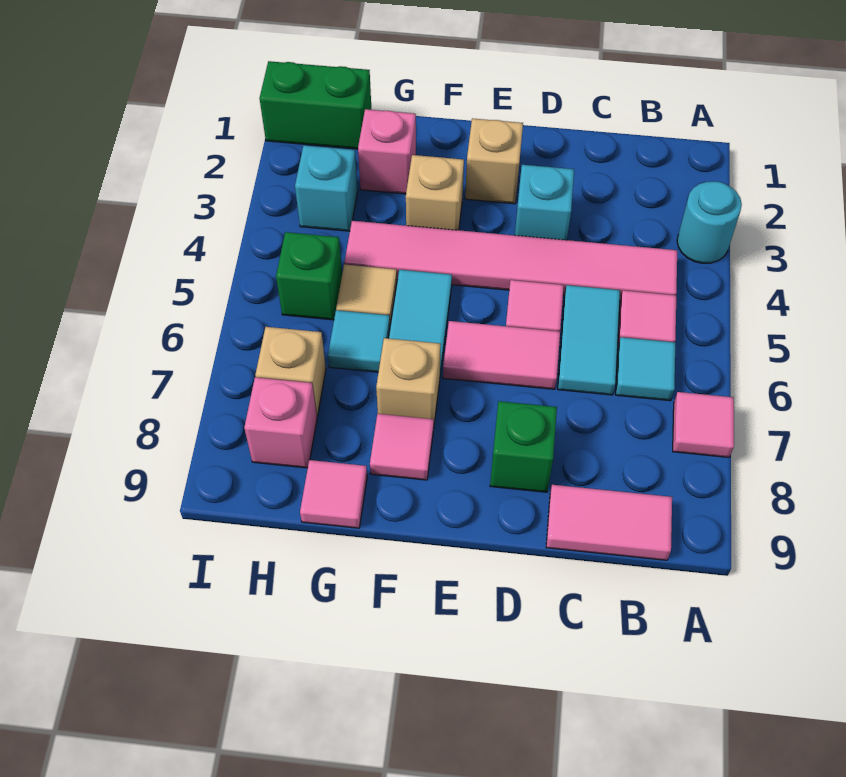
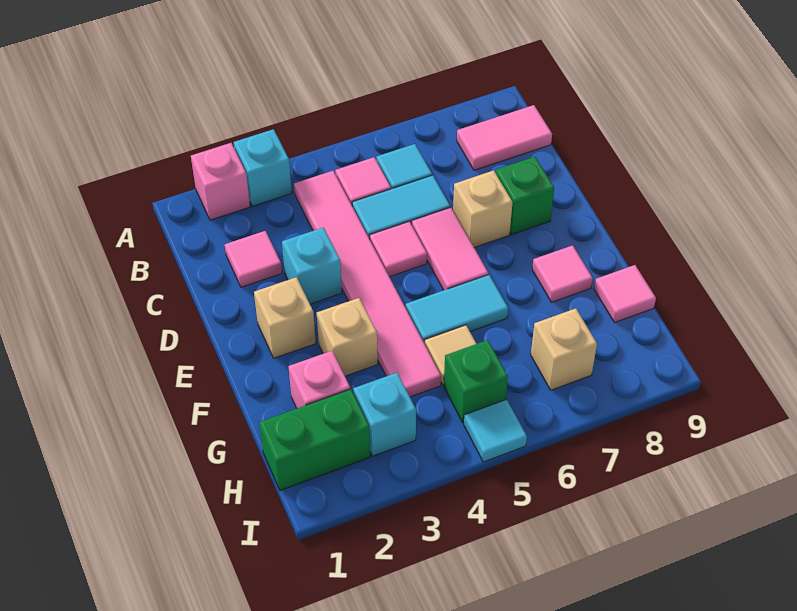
cyan 1x1 round brick [677,181,742,263] -> cyan 1x1 brick [234,129,292,206]
pink 1x1 tile [673,392,734,457] -> pink 1x1 tile moved to [225,231,282,287]
pink 1x2 tile [546,485,672,560] -> pink 1x2 tile turned to [457,105,552,170]
tan 1x1 brick [376,338,441,422] -> tan 1x1 brick moved to [453,170,513,247]
cyan 1x1 tile [328,310,390,372] -> cyan 1x1 tile moved to [464,399,527,462]
green 1x2 brick [260,61,371,149] -> green 1x2 brick turned to [259,389,370,490]
pink 1x1 brick [244,377,317,468] -> pink 1x1 brick moved to [191,143,250,220]

